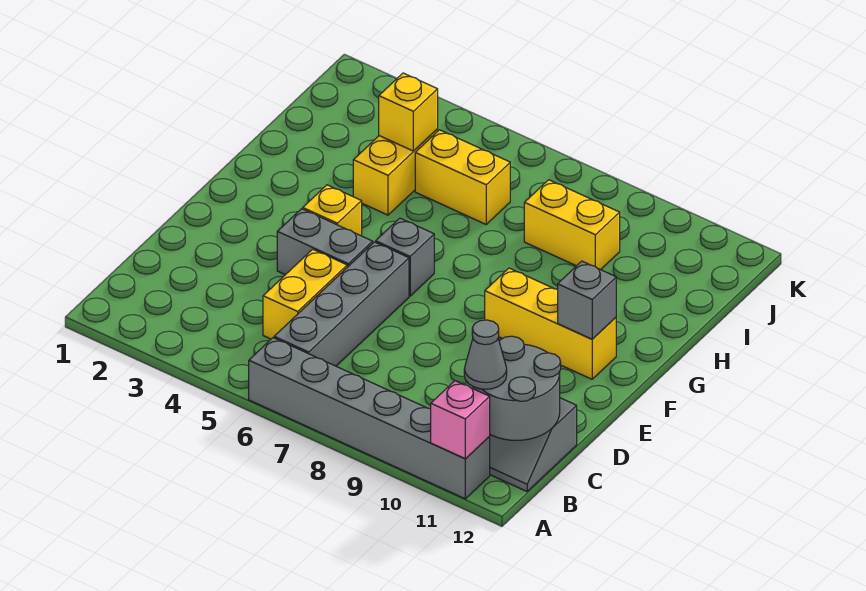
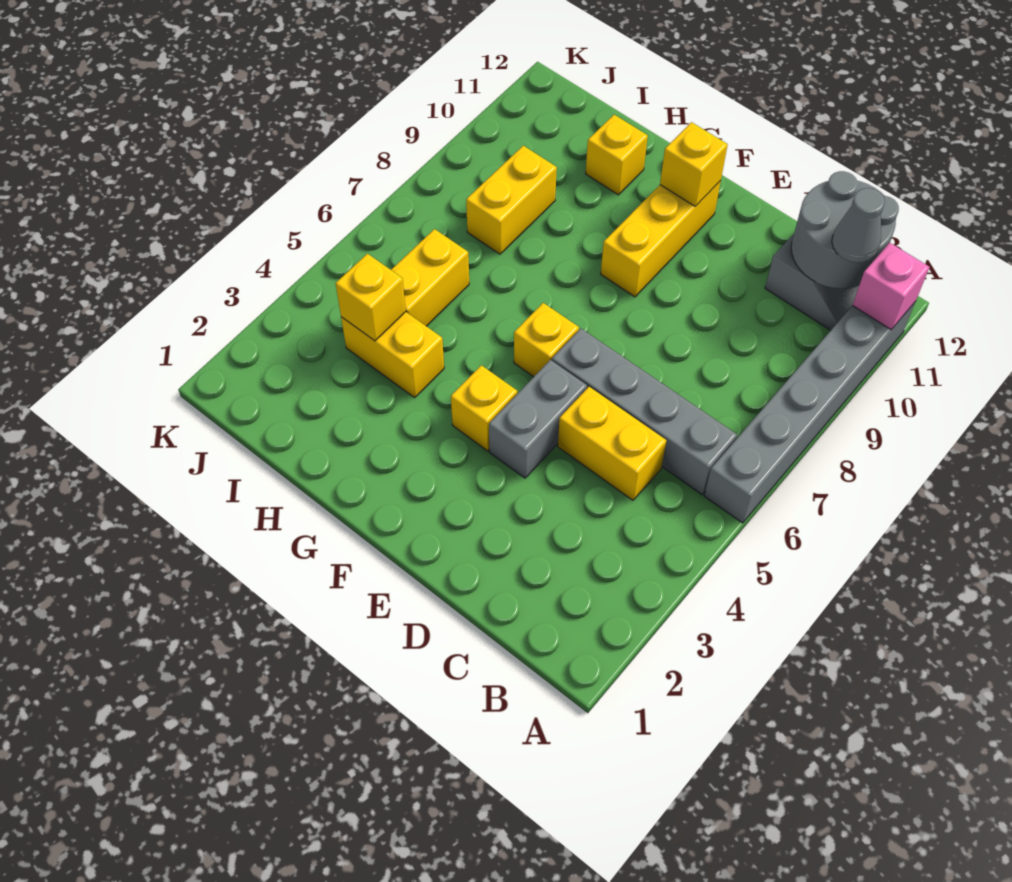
grey 1x1 brick [376,218,434,296] -> yellow 1x1 brick [514,303,579,377]
grey 1x1 brick [558,261,616,339] -> yellow 1x1 brick [660,122,728,206]
none -> yellow 1x1 brick [586,115,648,195]

